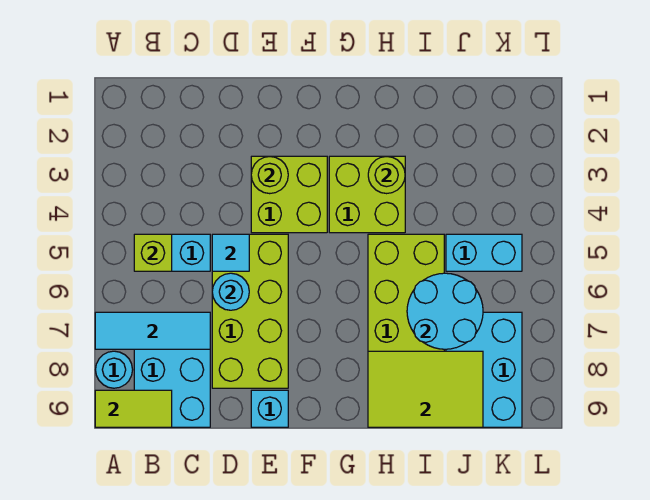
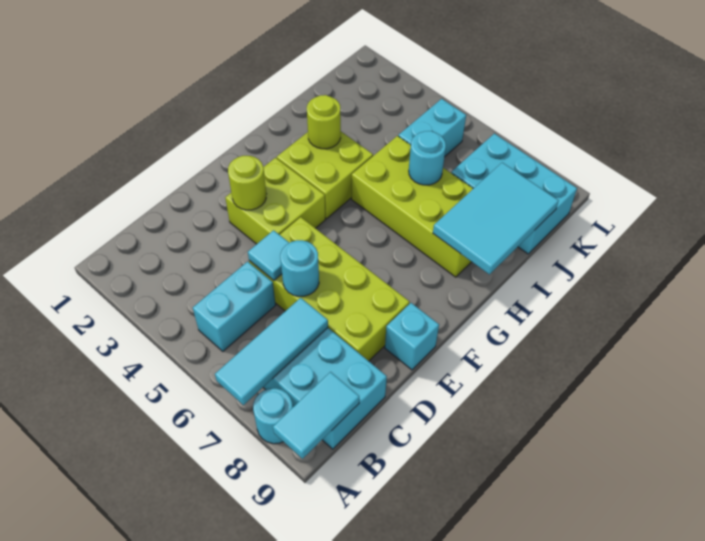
lime 1x2 tile [95,390,172,427] -> cyan 1x2 tile [273,372,359,459]
lime 1x1 brick [134,234,172,271] -> none
lime 2x3 tile [368,351,483,427] -> cyan 2x3 tile [433,163,559,274]
cyan 2x2 round brick [407,273,483,349] -> cyan 1x1 round brick [409,131,446,185]

